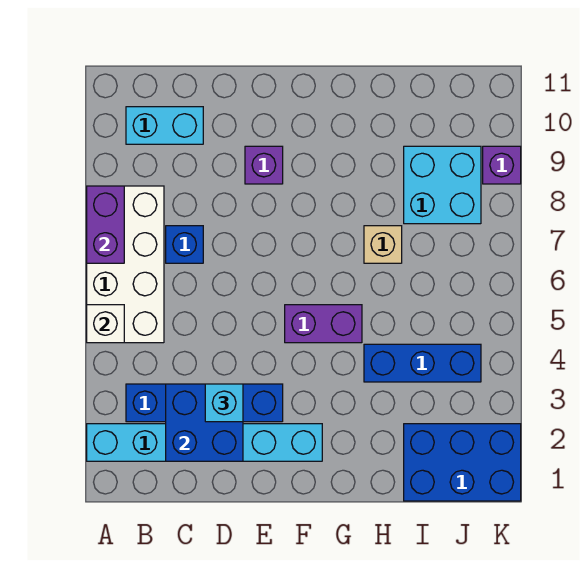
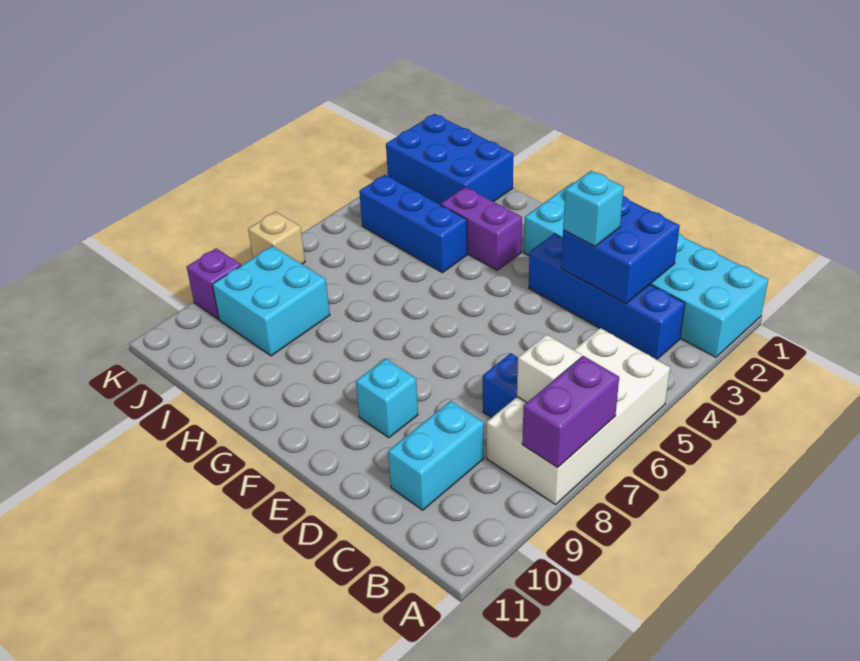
cyan 1x6 brick [87,424,322,461] -> cyan 2x6 brick [524,182,768,357]
white 1x1 brick [87,305,124,343] -> white 1x1 brick moved to [517,334,581,402]
cyan 1x2 brick [126,107,203,144] -> cyan 1x2 brick turned to [388,401,484,510]
purple 1x1 brick [245,146,283,184] -> cyan 1x1 brick [356,359,418,438]
purple 1x2 brick [285,305,362,343] -> purple 1x2 brick moved to [441,187,522,270]
tan 1x1 brick [364,226,402,263] -> tan 1x1 brick moved to [248,212,305,264]

